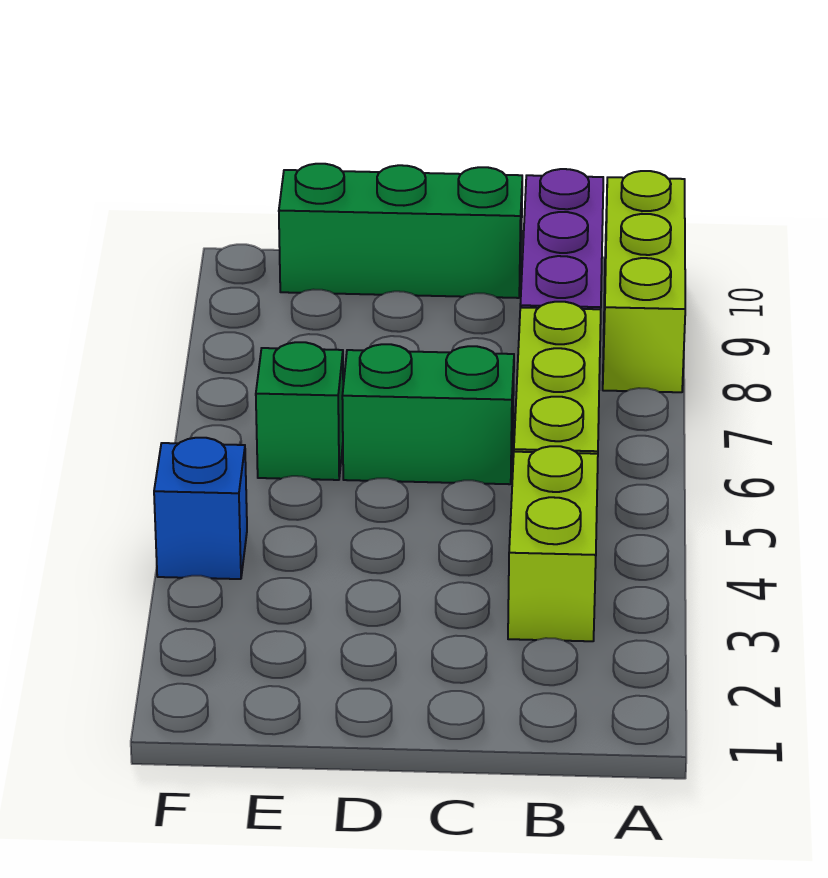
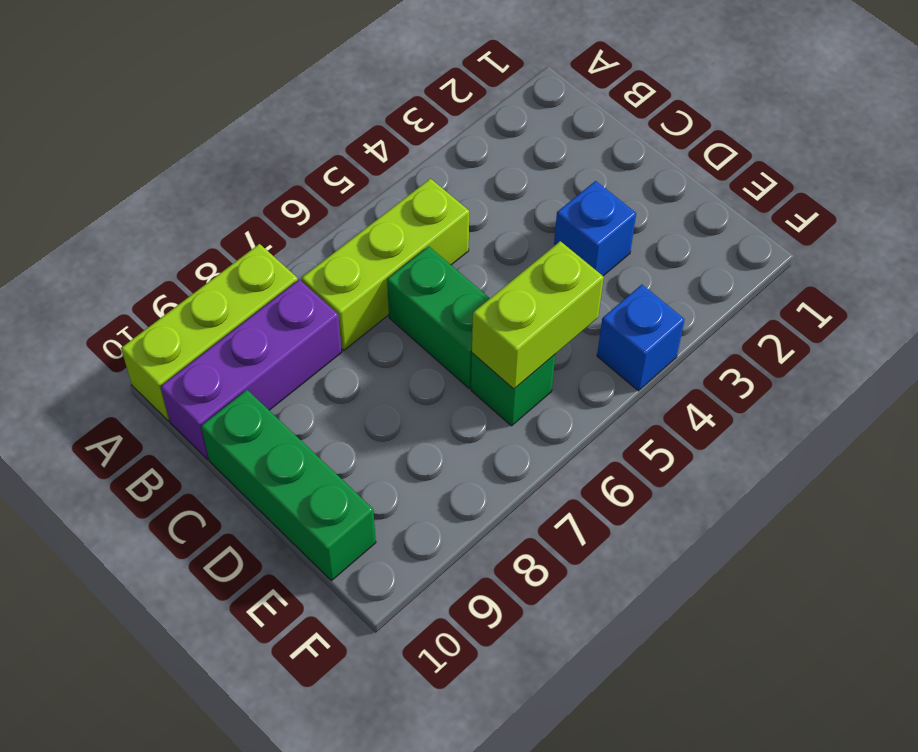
lime 1x2 brick [508,446,598,641] -> lime 1x2 brick moved to [472,241,604,389]
none -> blue 1x1 brick [554,181,636,276]

